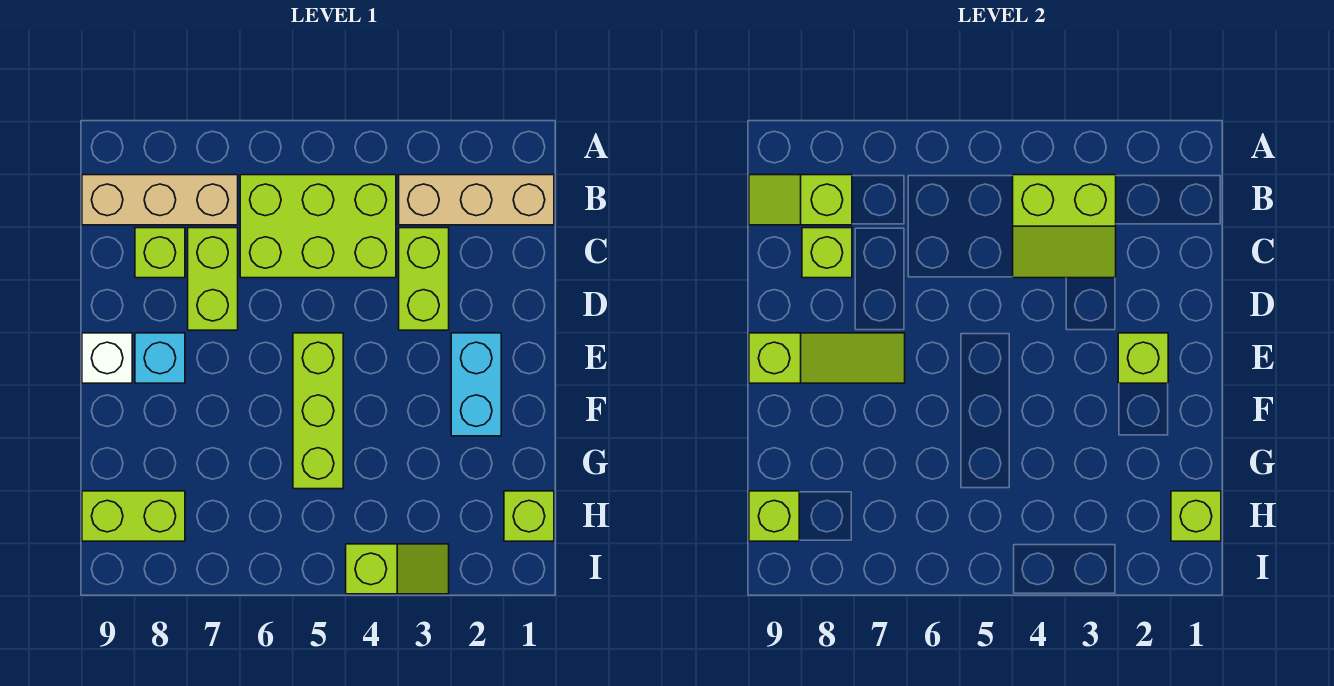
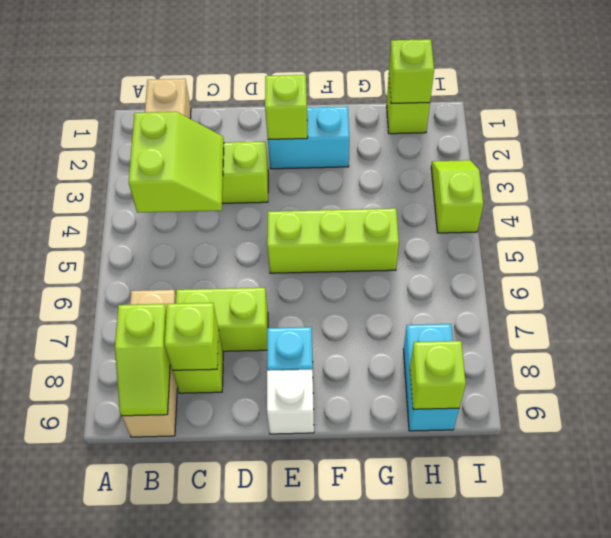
lime 2x3 brick [240,175,396,278] -> none
lime 1x3 slope [749,333,905,383] -> none
lime 1x2 brick [82,491,185,541] -> cyan 1x2 brick [403,324,459,431]

